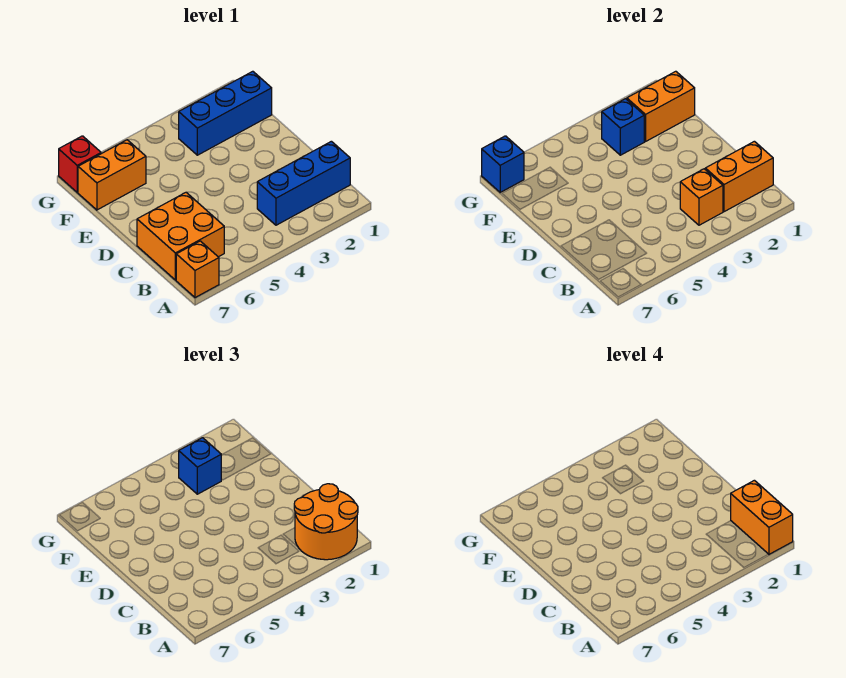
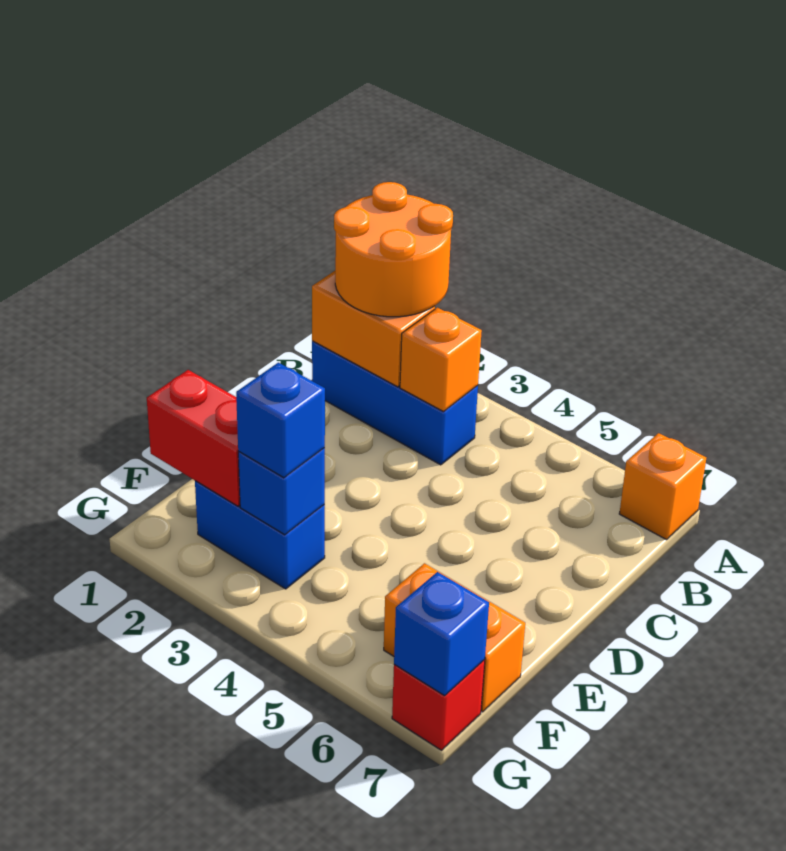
orange 1x2 brick [731,480,793,554] -> none
orange 2x2 brick [137,192,224,280] -> none
blue 1x3 brick [179,71,272,155] -> blue 1x2 brick [195,481,325,589]
orange 1x2 brick [627,71,695,142] -> red 1x2 brick [147,370,240,506]

